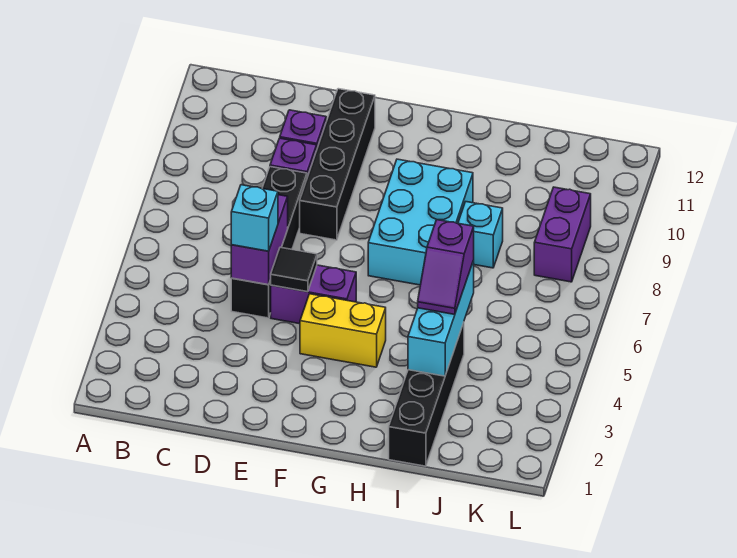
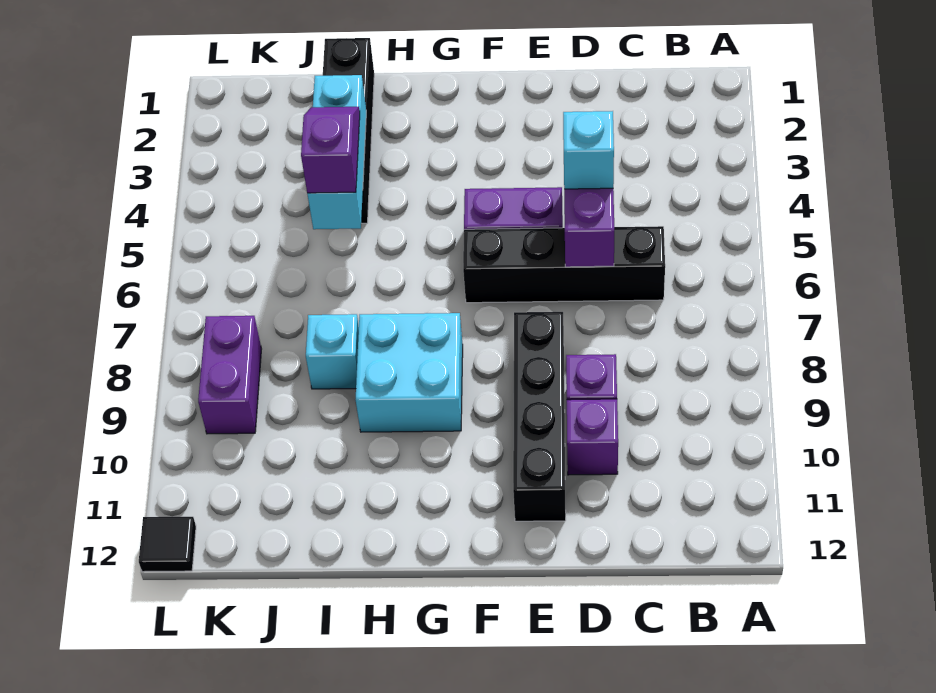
black 1x4 brick [231,167,307,318] -> black 1x4 brick turned to [463,226,665,303]
black 1x1 tile [271,247,317,292] -> black 1x1 tile moved to [139,517,196,572]
yellow 1x2 brick [300,294,386,367] -> none
cyan 2x3 brick [368,159,473,285] -> cyan 2x2 brick [356,313,463,432]

